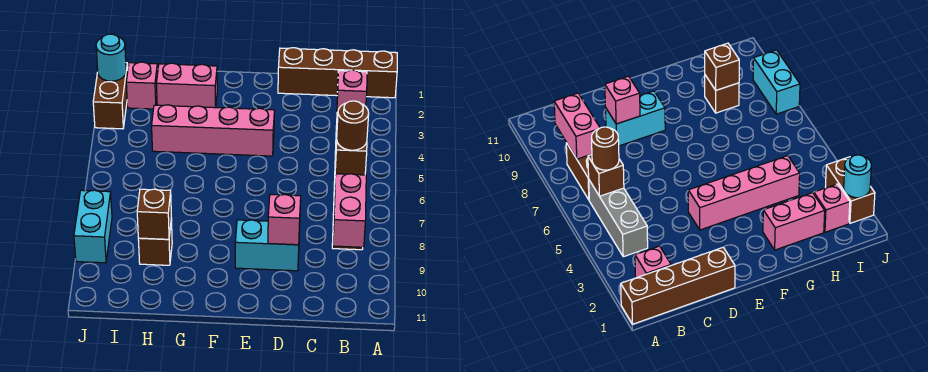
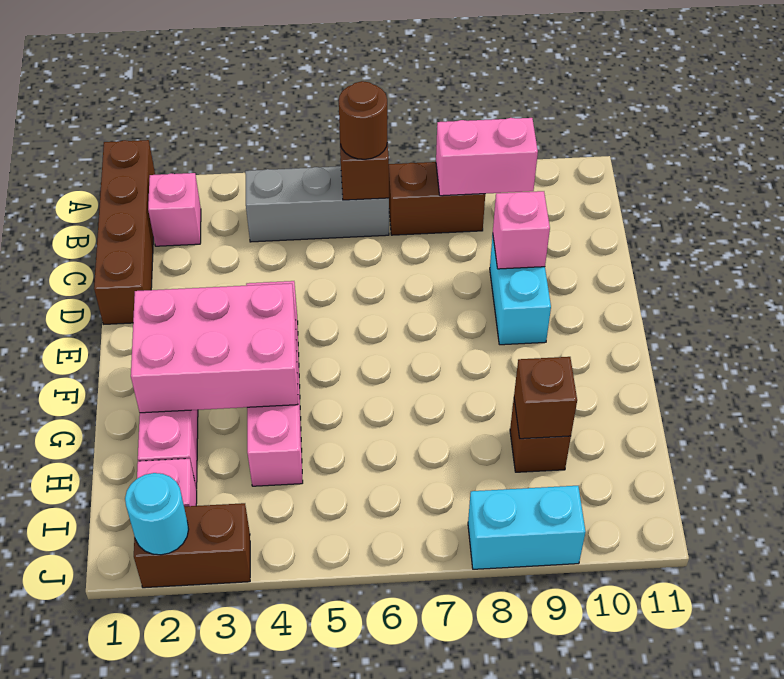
none -> pink 2x3 brick [131,283,298,413]

